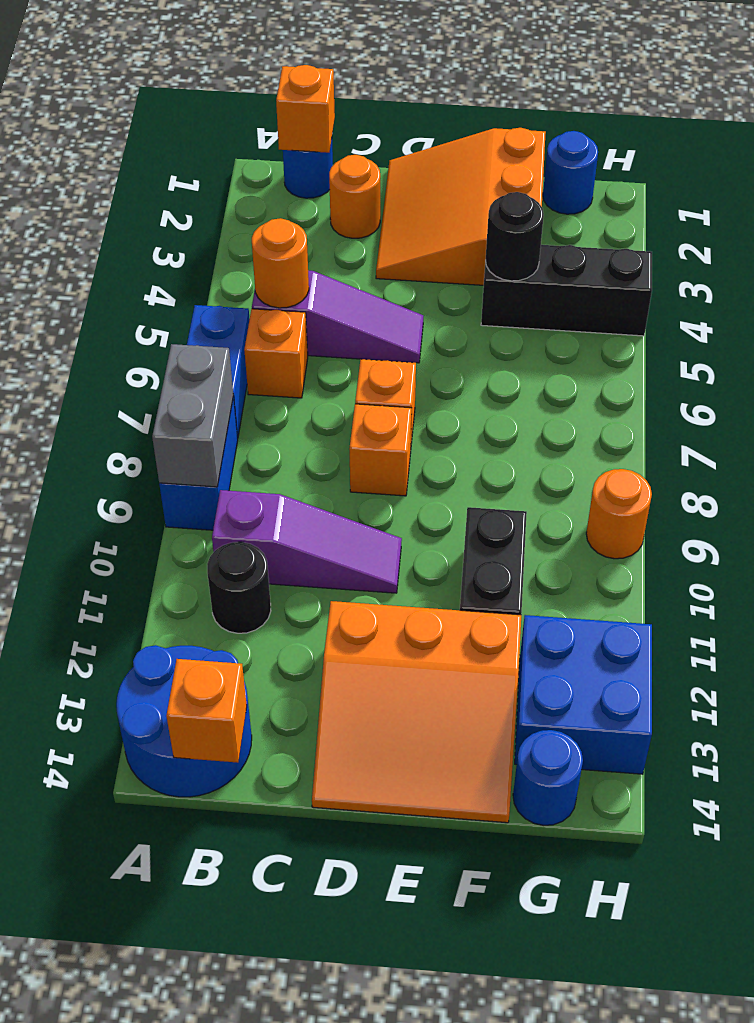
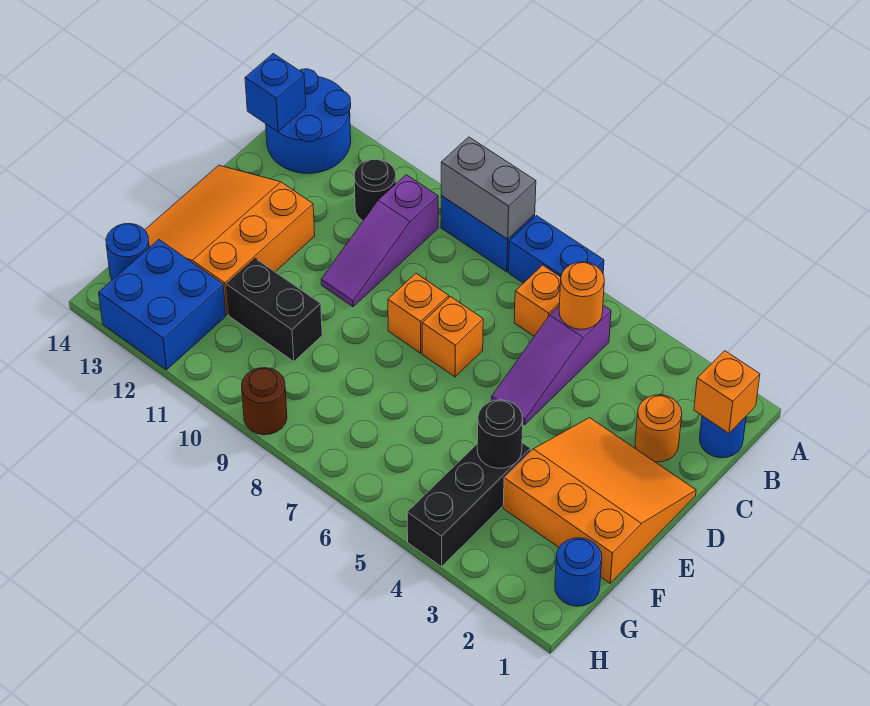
orange 1x1 brick [166,659,247,763] -> blue 1x1 brick [245,54,306,132]
orange 1x1 round brick [586,469,652,559] -> brown 1x1 round brick [242,368,287,435]

